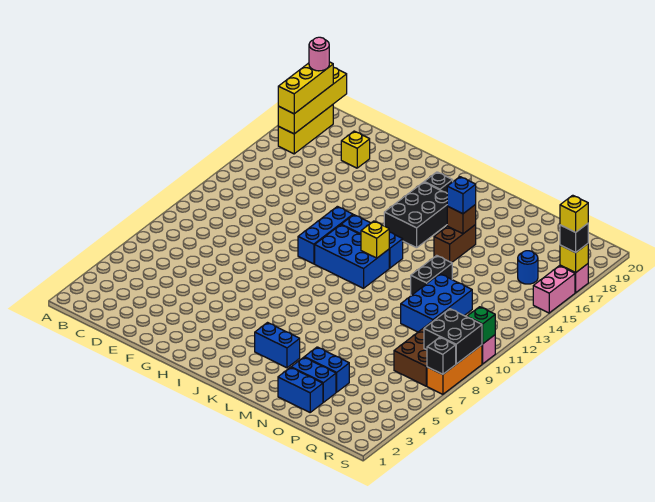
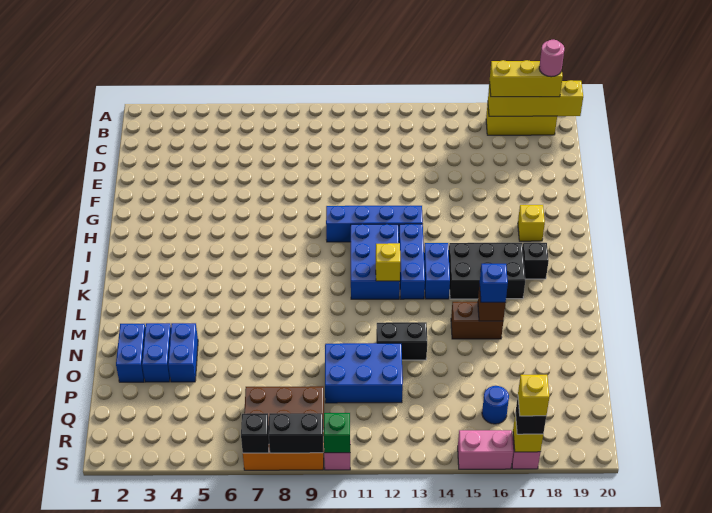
yellow 1x1 brick [341,131,370,168] -> yellow 1x1 brick moved to [518,205,545,241]
blue 1x3 brick [298,206,353,264] -> blue 1x4 brick [326,206,423,242]
blue 1x2 brick [255,323,300,368] -> blue 1x2 brick moved to [424,243,450,299]
black 2x2 brick [424,309,482,364] -> black 1x2 brick [269,413,323,453]

